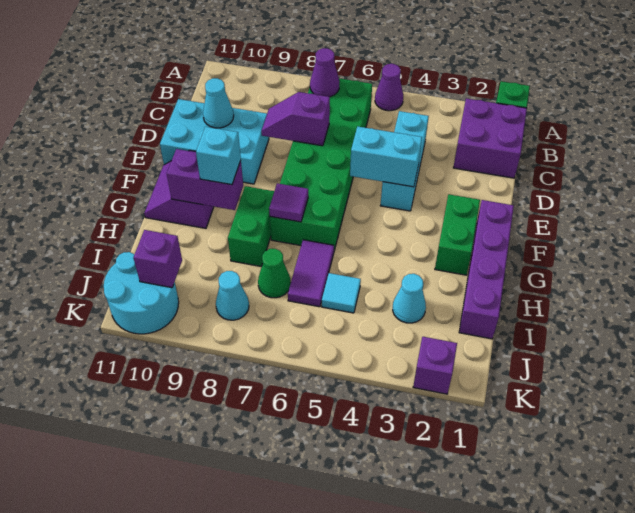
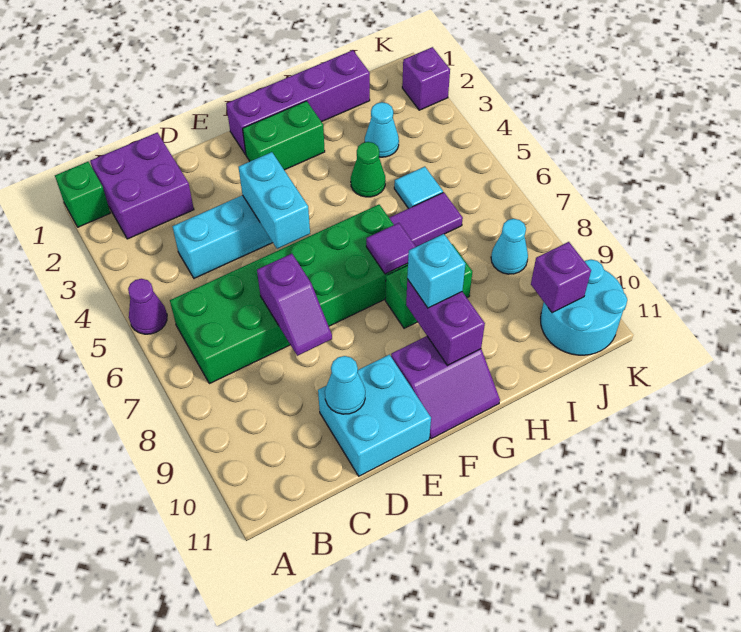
purple 1x1 cone [310,48,340,97] -> none
cyan 2x3 brick [160,99,269,184] -> cyan 2x2 brick [318,355,431,476]
green 1x1 cone [258,249,291,298] -> green 1x1 cone moved to [351,142,386,197]

